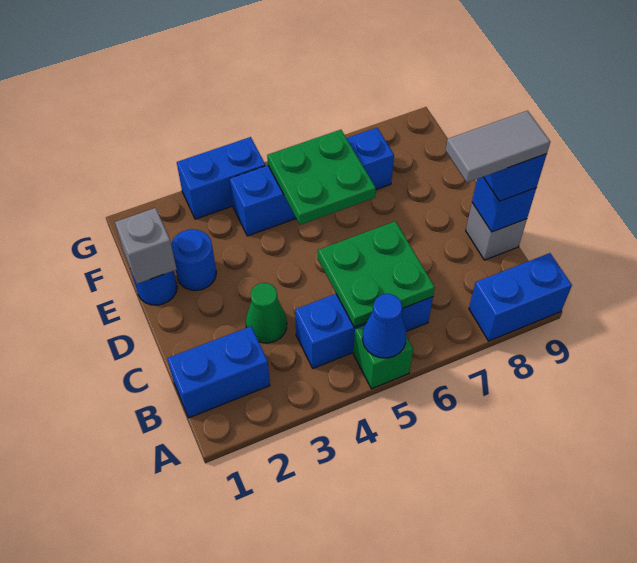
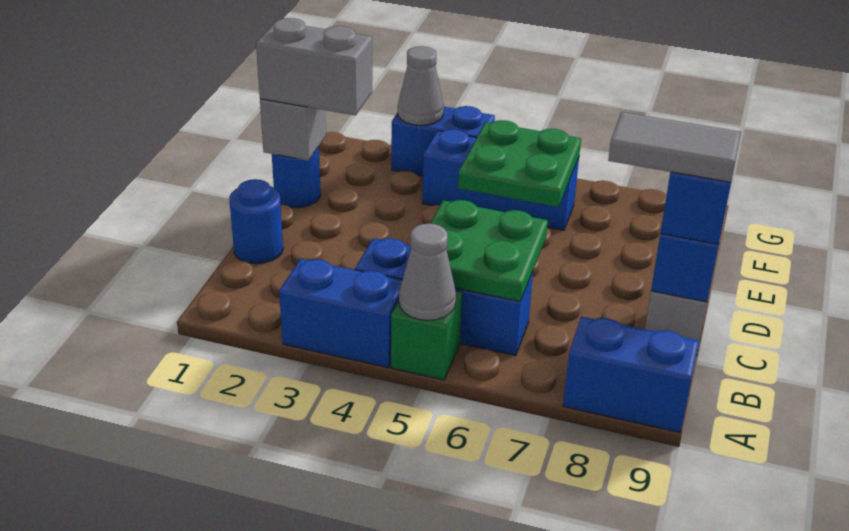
blue 1x1 cone [362,294,406,358] -> grey 1x1 cone [399,224,456,320]
blue 1x2 brick [167,326,270,418] -> blue 1x2 brick moved to [279,259,402,367]
green 1x1 cone [246,283,287,343] -> none
none -> grey 1x2 brick [256,18,372,115]
blue 1x1 round brick [171,229,216,291] -> blue 1x1 round brick moved to [229,179,283,264]
blue 1x4 brick [230,128,394,236] -> blue 1x3 brick [422,129,579,230]
none -> grey 1x1 cone [398,46,444,125]

